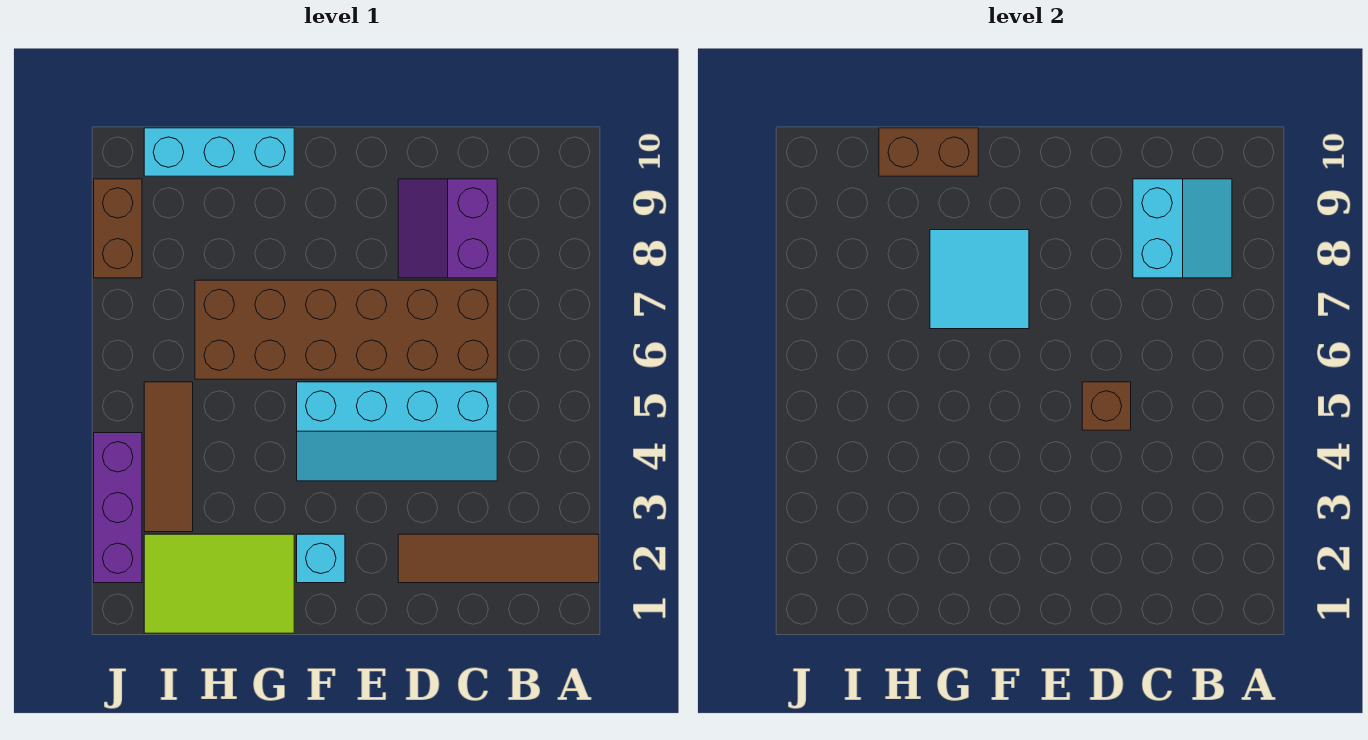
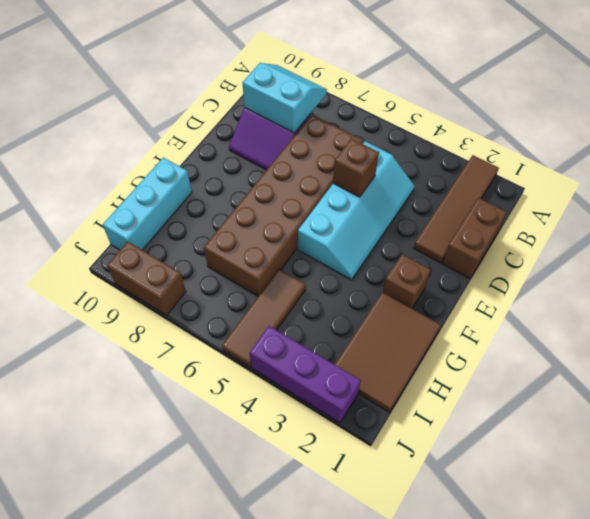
cyan 1x1 brick [297,534,345,583] -> brown 1x1 brick [383,254,431,309]
cyan 2x2 tile [930,230,1029,329] -> none
lime 2x3 tile [144,534,294,633] -> brown 2x3 tile [335,292,441,412]
brown 1x2 brick [879,128,978,176] -> brown 1x2 brick moved to [442,198,507,278]
brown 1x3 tile [144,382,193,532] -> brown 1x3 tile turned to [222,269,306,367]

